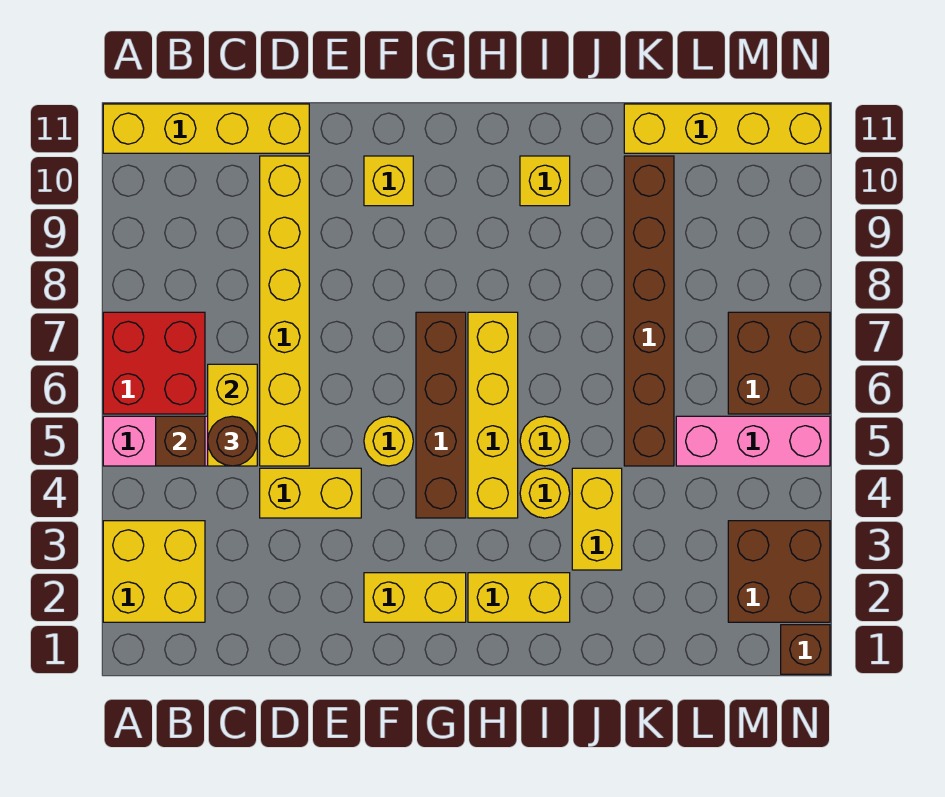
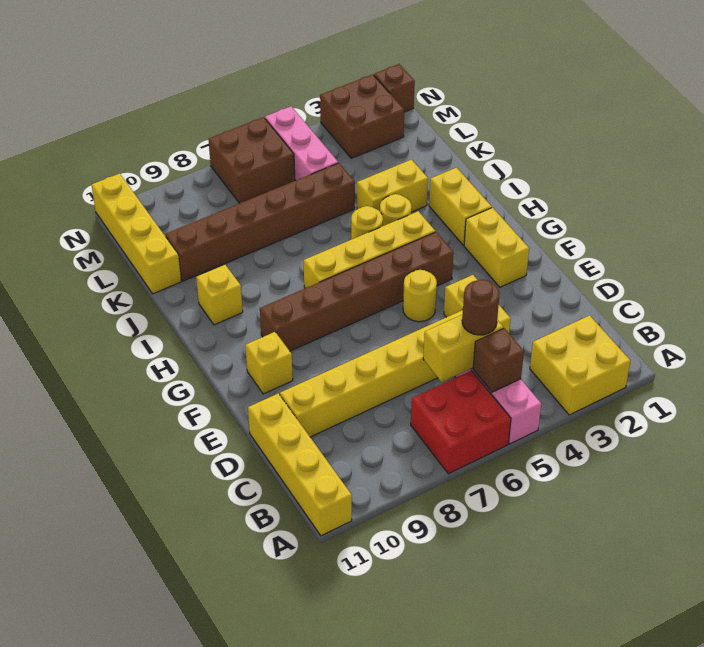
brown 1x4 brick [416,312,466,518] -> brown 1x6 brick [260,232,454,351]

